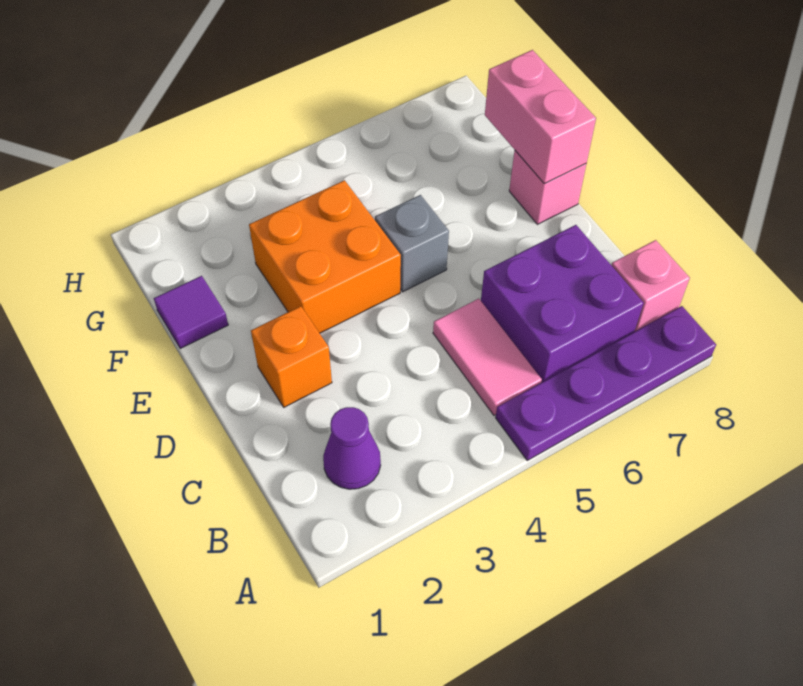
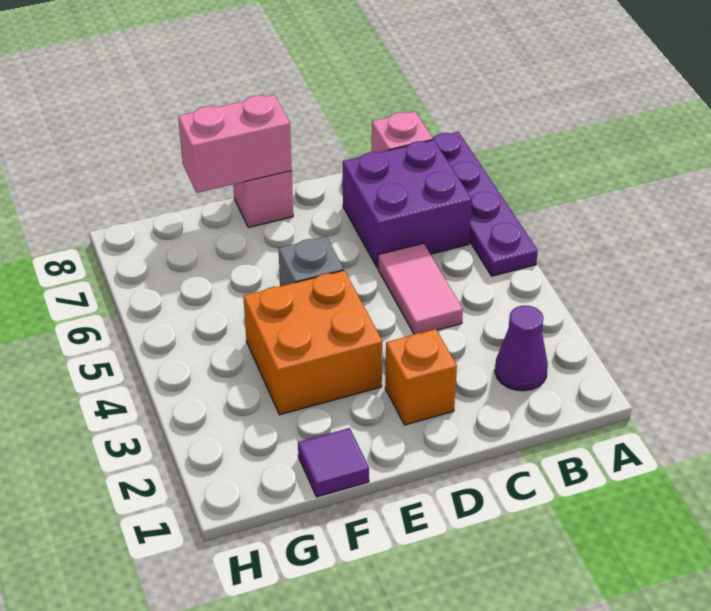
pink 1x2 tile [433,299,542,415] -> pink 1x2 tile turned to [378,243,463,334]

